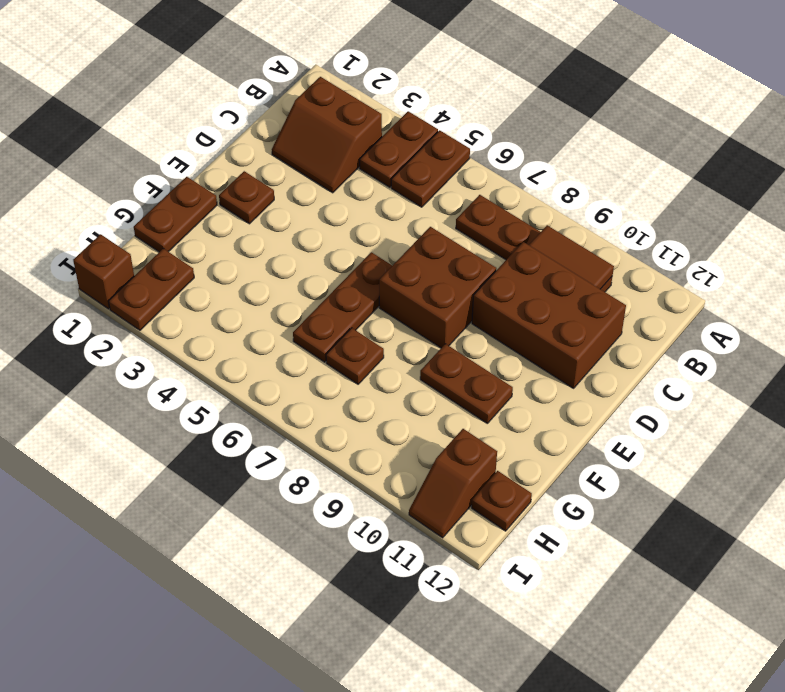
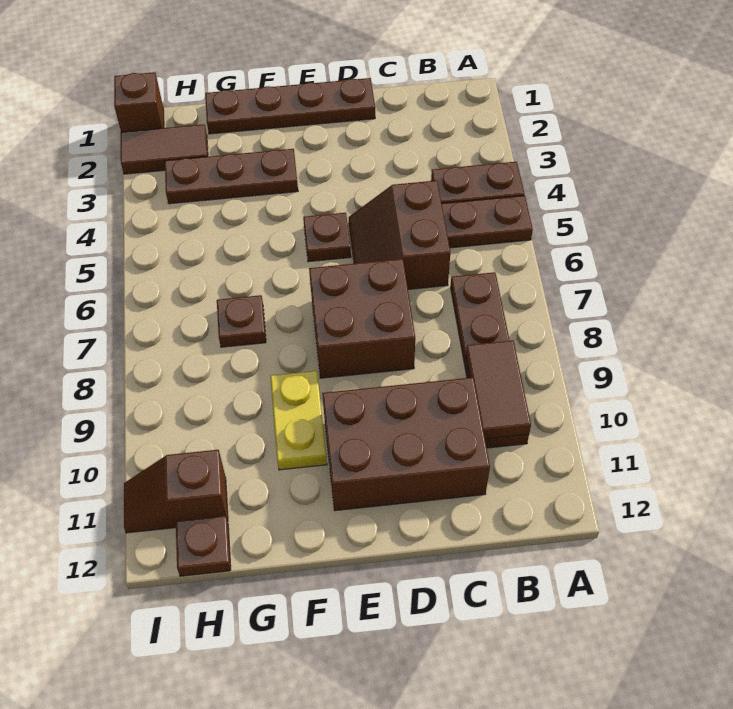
brown 2x2 slope [272,77,382,193] -> brown 2x2 slope moved to [349,180,450,289]
brown 2x3 brick [472,242,626,388] -> brown 2x3 brick turned to [322,377,490,511]
brown 1x1 plate [219,171,274,224] -> brown 1x1 plate moved to [303,213,351,262]
brown 1x3 plate [293,252,392,362] -> brown 1x3 plate moved to [165,149,298,204]
brown 1x2 plate [134,177,217,252] -> brown 1x4 plate [205,78,375,134]
brown 1x2 plate [420,344,513,423] -> yellow 1x2 plate [270,371,327,470]
brown 1x2 plate [109,249,194,330] -> brown 1x2 tile [121,124,208,174]

